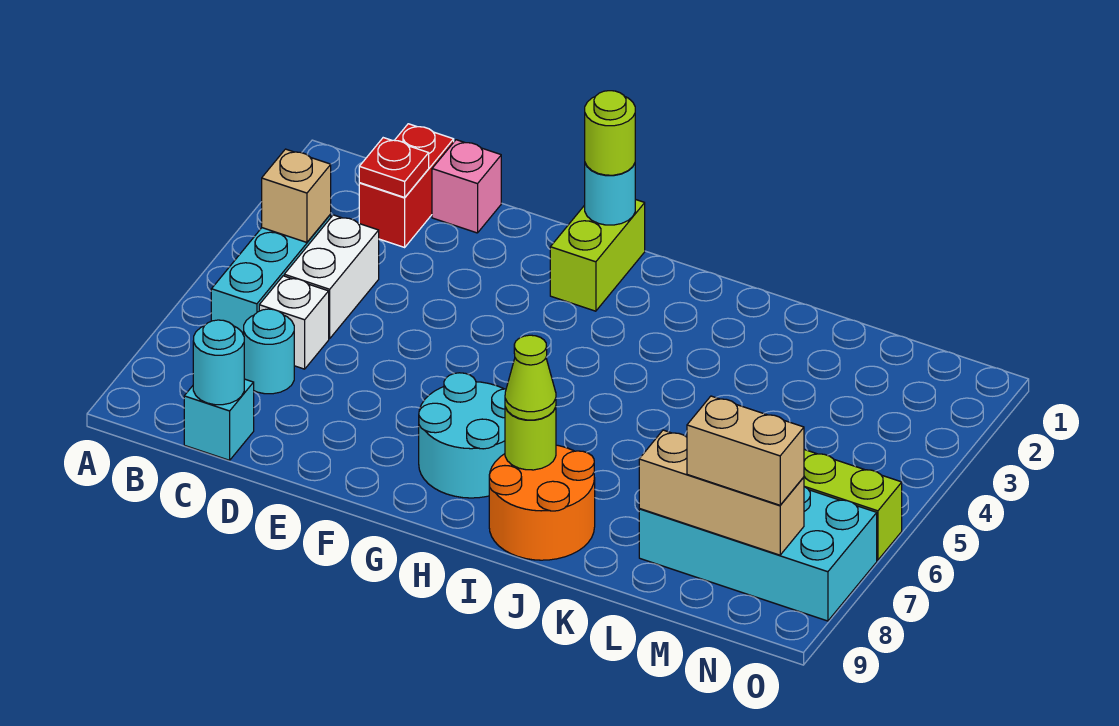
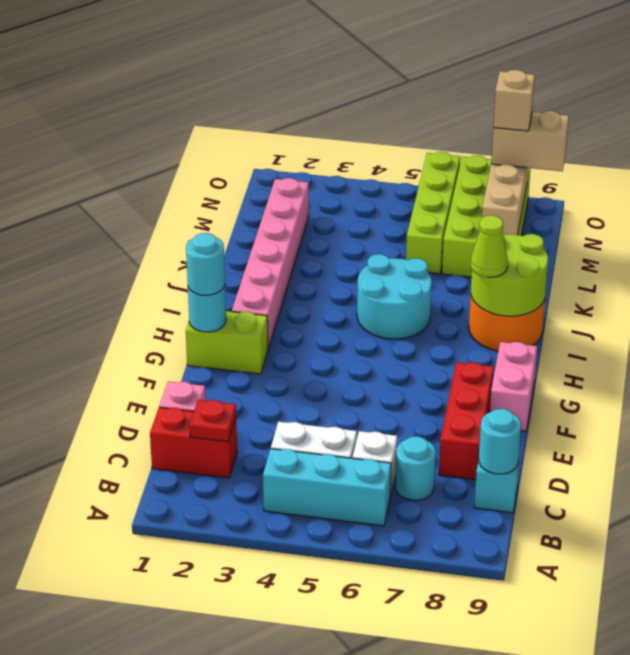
tan 1x1 brick [262,149,331,242] -> tan 1x1 brick moved to [493,70,535,131]
none -> red 1x3 brick [439,362,494,480]
none -> pink 1x2 brick [490,342,537,431]
lime 1x1 round brick [585,91,635,175] -> cyan 1x1 round brick [186,233,225,295]
cyan 2x2 round brick [419,373,506,498] -> cyan 2x2 round brick moved to [357,254,432,339]
none -> pink 1x6 brick [232,178,309,349]
lime 1x1 round brick [505,407,556,470] -> lime 2x2 round brick [471,234,548,316]
cyan 2x4 brick [639,487,877,621] -> lime 2x4 brick [442,155,531,277]
tan 1x2 brick [687,396,804,505] -> tan 1x2 brick turned to [491,111,569,171]

